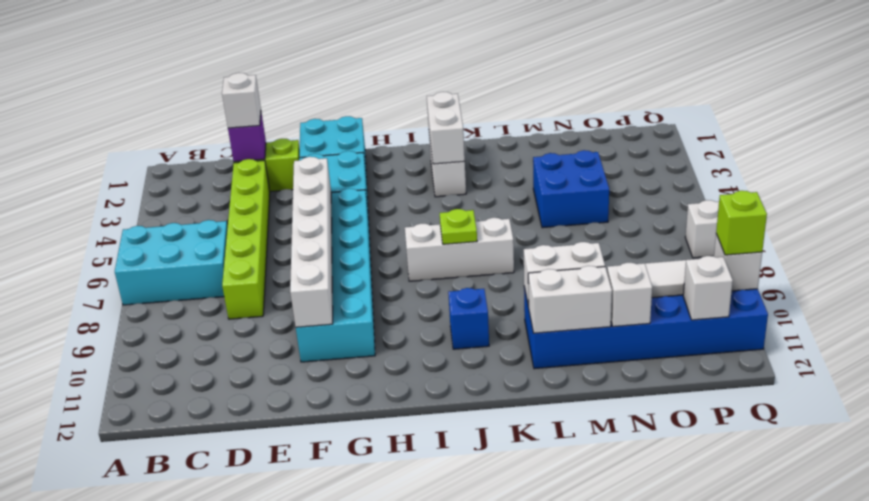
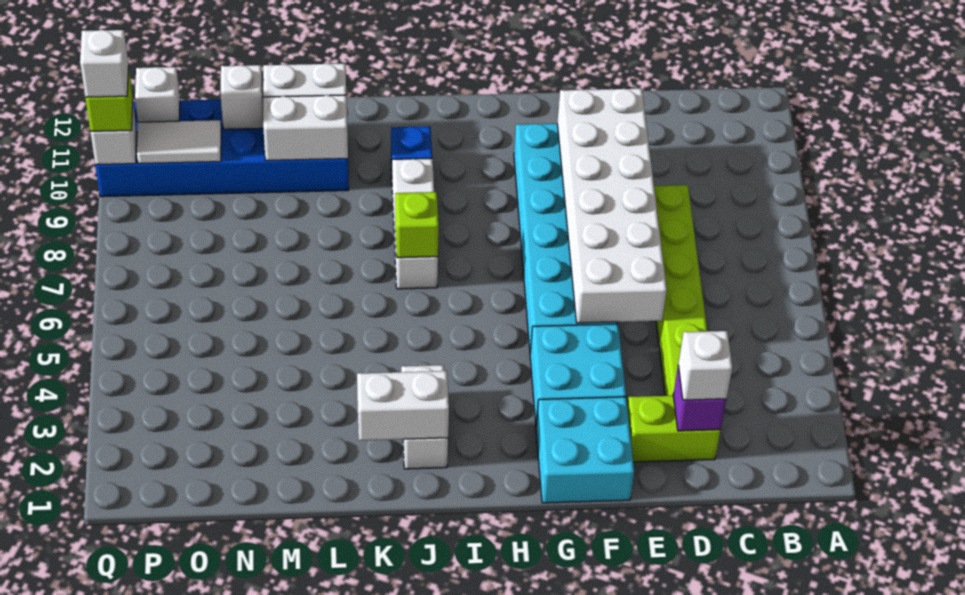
cyan 2x3 brick [115,220,228,305] -> none
white 1x6 brick [290,157,333,327] -> white 2x6 brick [557,89,667,323]
white 1x3 brick [405,218,514,281] -> white 1x3 brick turned to [392,158,438,289]
white 1x2 brick [427,92,465,164] -> white 1x2 brick turned to [357,371,449,441]
lime 1x1 plate [440,209,477,244] -> lime 1x1 brick [395,192,439,258]
blue 2x2 brick [533,150,609,228] -> none
white 1x1 brick [685,200,719,258] -> white 1x1 brick moved to [80,30,128,97]

